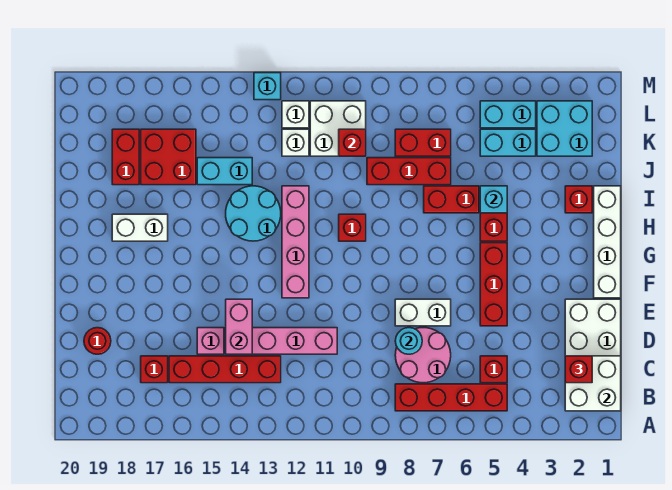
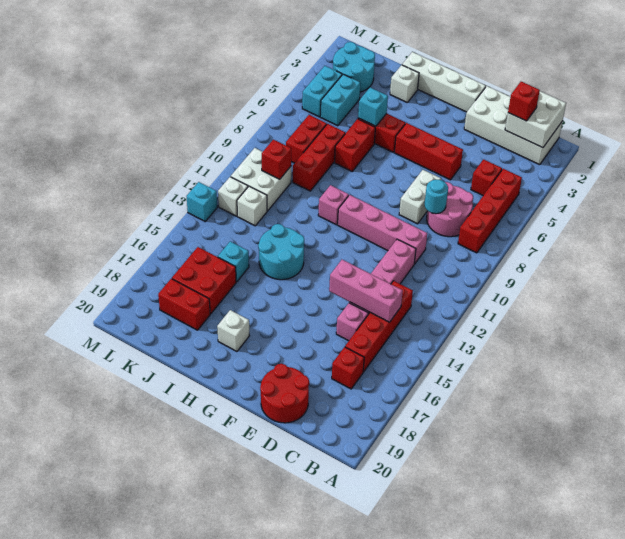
pink 1x2 brick [226,299,252,354] -> pink 1x3 brick [329,260,403,322]
red 1x1 round brick [84,328,111,354] -> red 2x2 round brick [260,364,309,423]
pink 1x4 brick [282,186,309,298] -> pink 1x4 brick moved to [338,195,427,264]
red 1x1 brick [339,214,366,241] -> pink 1x1 brick [318,185,349,225]
white 1x2 brick [112,214,168,241] -> white 1x1 brick [217,310,249,351]
red 1x1 brick [565,186,592,213] -> white 1x1 brick [390,65,419,102]
cyan 1x2 brick [197,158,252,185] -> cyan 1x1 brick [218,241,249,282]
cyan 2x2 brick [537,101,592,156] -> cyan 2x2 round brick [333,42,375,92]

